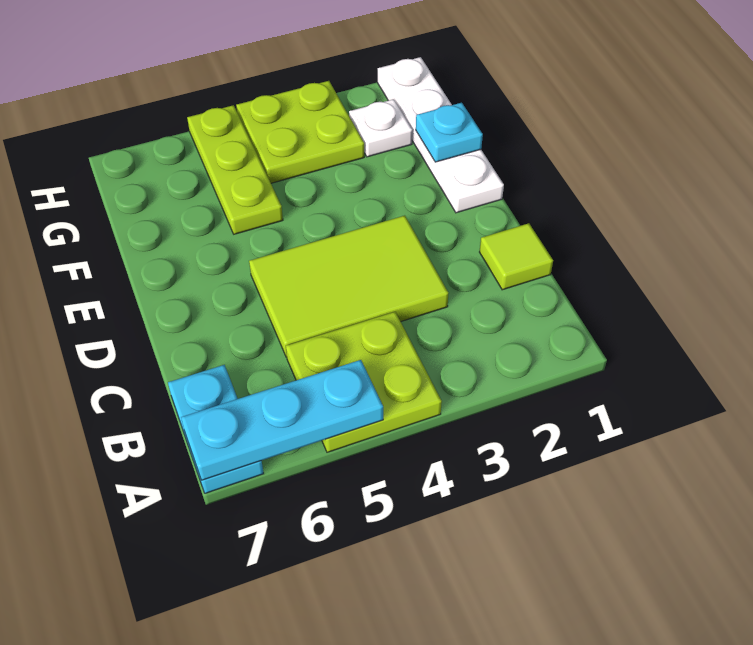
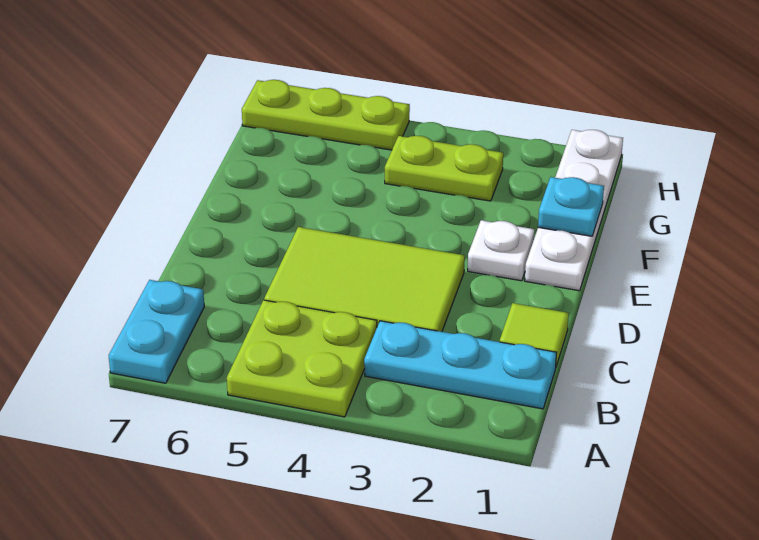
cyan 1x3 plate [181,360,383,480] -> cyan 1x3 plate moved to [364,321,557,409]
lime 1x3 plate [187,105,283,234] -> lime 1x3 plate turned to [242,80,410,150]
white 1x1 plate [349,99,412,157] -> white 1x1 plate moved to [468,220,535,281]
lime 2x2 plate [236,81,364,183] -> lime 1x2 plate [385,136,503,201]

